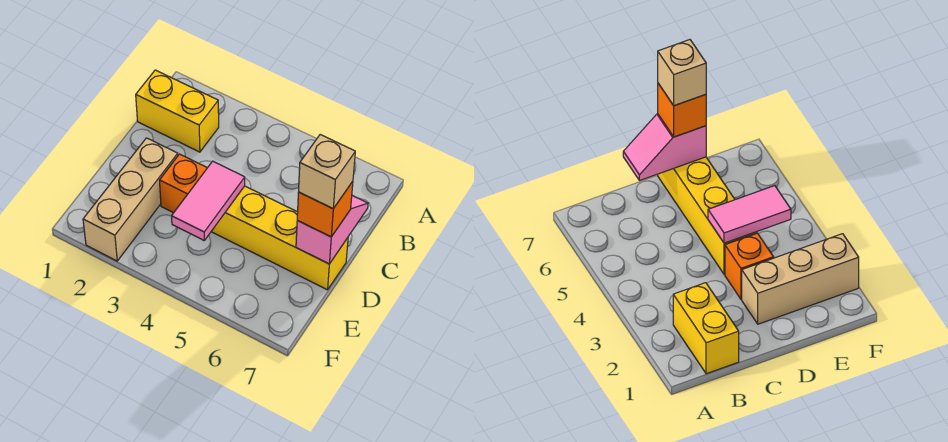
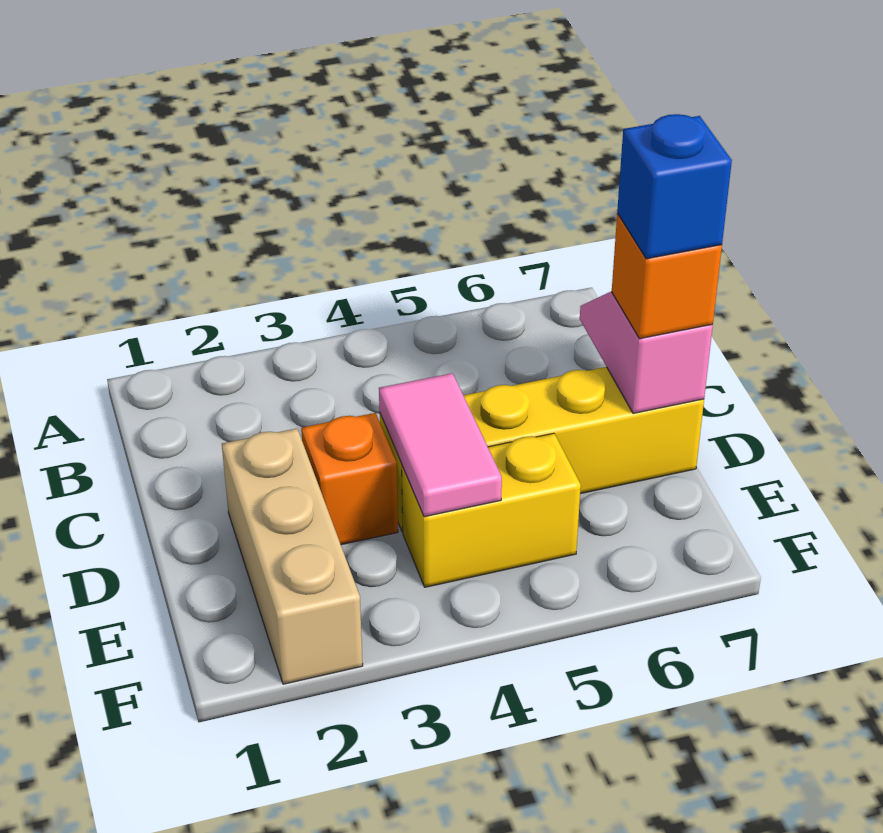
yellow 1x2 brick [136,70,219,152] -> yellow 1x2 brick moved to [402,433,581,587]
tan 1x1 brick [299,135,355,209] -> blue 1x1 brick [617,114,732,259]

